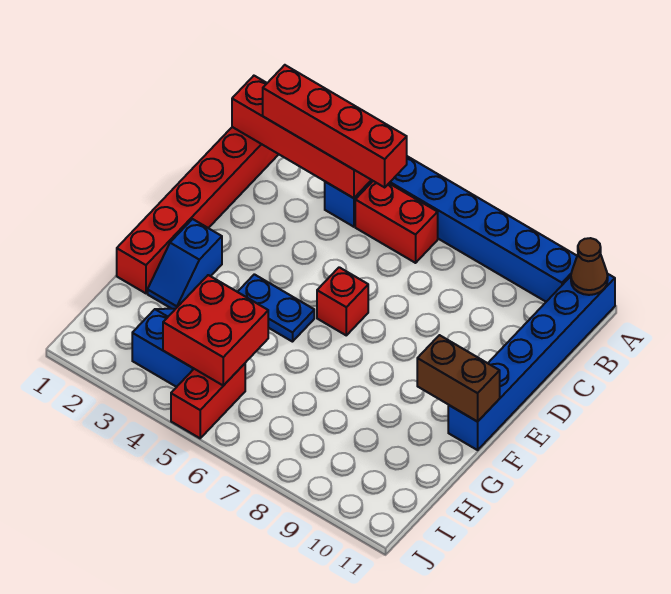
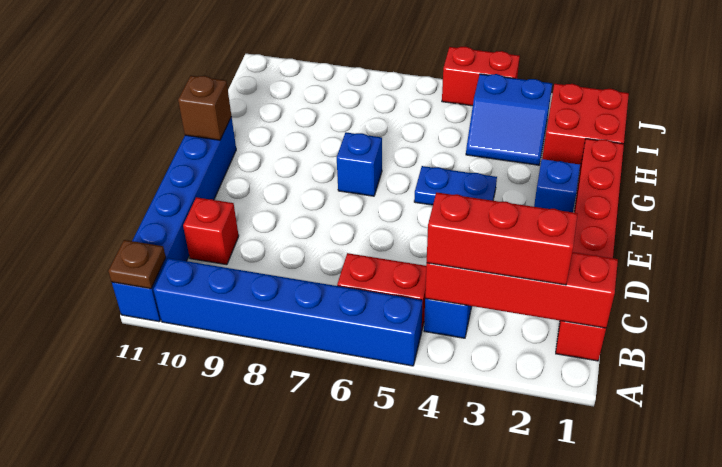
brown 1x1 cone [571,238,608,295] -> brown 1x1 plate [108,240,166,289]
red 1x4 brick [263,65,407,187] -> red 1x3 brick [427,192,578,285]
red 1x1 brick [317,267,368,335] -> red 1x1 brick moved to [183,197,239,265]
none -> blue 1x1 brick [337,132,382,196]
brown 1x2 brick [417,335,500,422] -> brown 1x1 brick [178,76,231,140]
red 2x2 brick [163,275,268,386] -> red 2x2 brick moved to [542,84,629,171]
red 1x2 brick [171,364,245,438] -> red 1x2 brick turned to [442,47,520,106]

